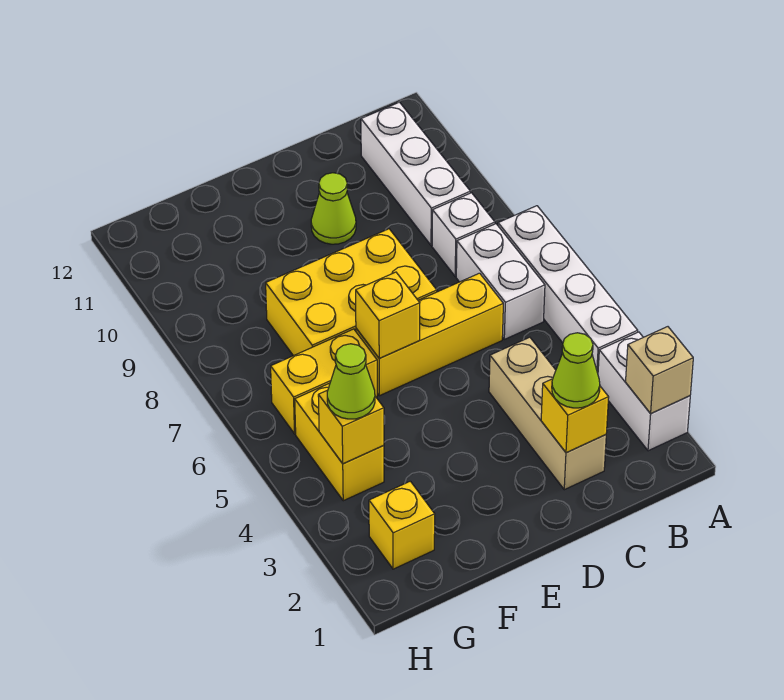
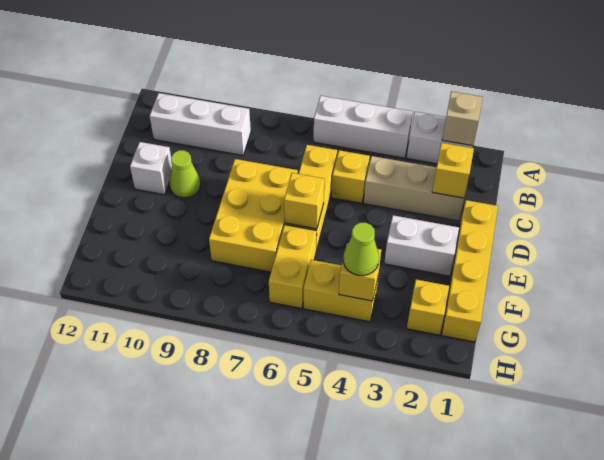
white 1x4 brick [498,206,638,373] -> white 1x3 brick [314,96,413,158]
white 1x2 brick [456,224,545,339] -> white 1x2 brick moved to [384,215,459,276]
white 1x1 brick [432,193,495,276] -> white 1x1 brick moved to [130,142,172,195]
lime 1x1 cone [552,333,600,408] -> none
none -> yellow 1x1 brick [332,150,370,203]
none -> yellow 1x4 brick [442,200,498,342]

